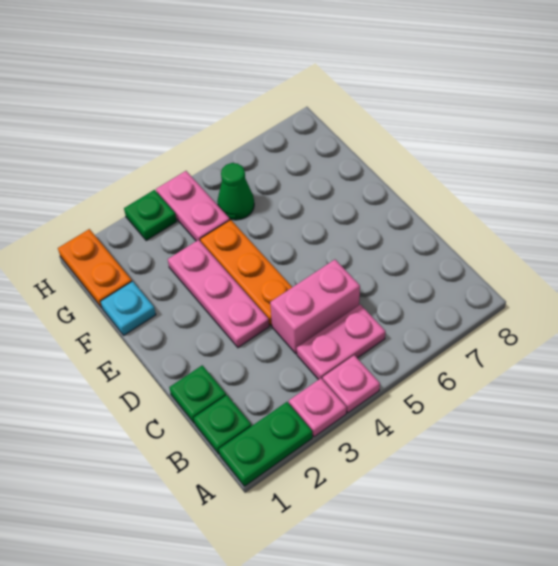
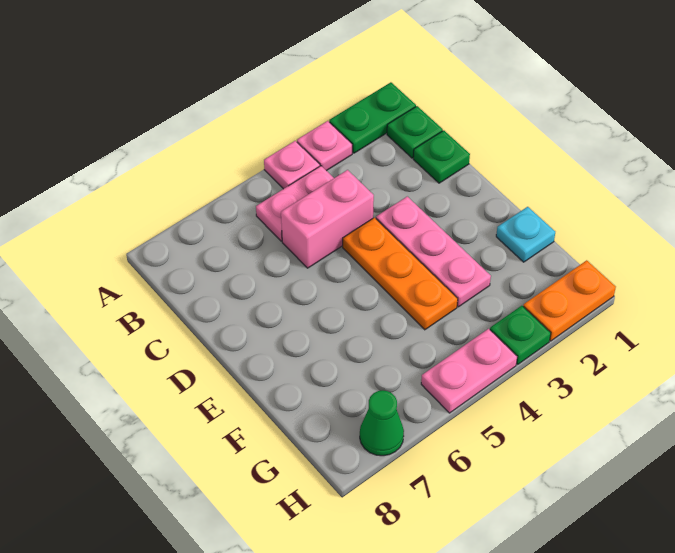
orange 1x2 plate [58,229,132,308] -> orange 1x2 plate turned to [523,260,616,341]
pink 1x2 plate [156,171,230,242] -> pink 1x2 plate turned to [421,329,517,413]
green 1x1 cone [217,163,254,220] -> green 1x1 cone moved to [360,390,404,456]

